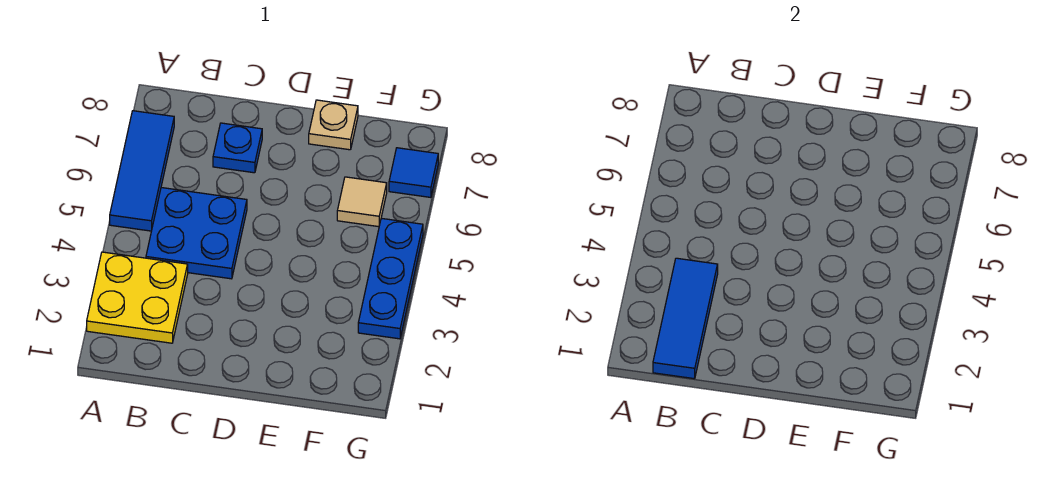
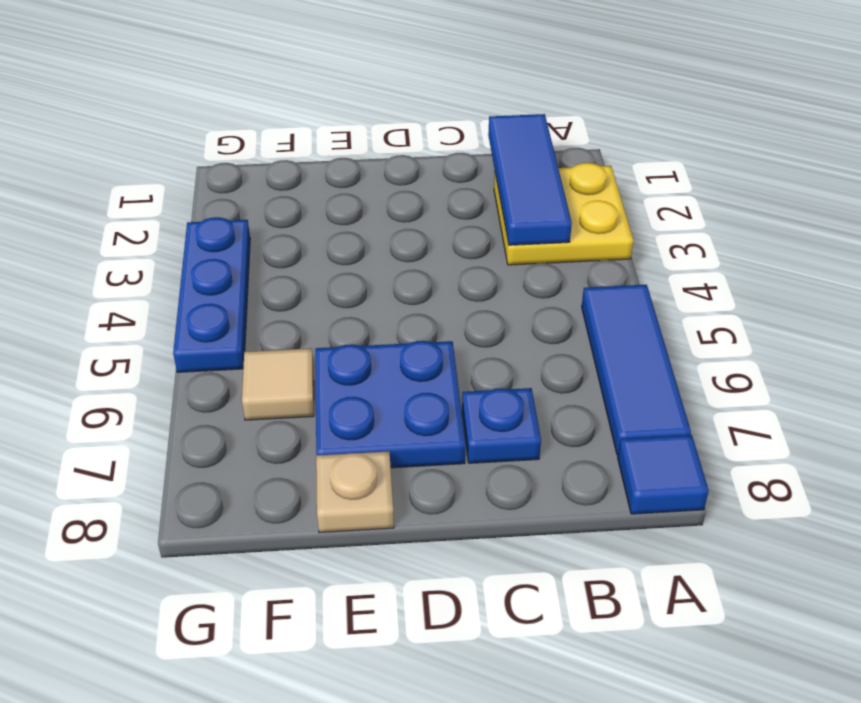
blue 2x2 plate [146,188,247,279] -> blue 2x2 plate moved to [315,341,465,468]
blue 1x1 tile [389,148,438,197] -> blue 1x1 tile moved to [618,435,709,514]

